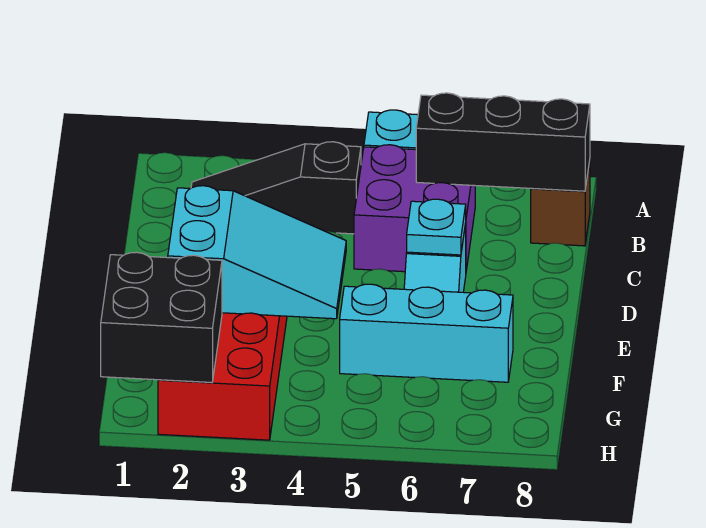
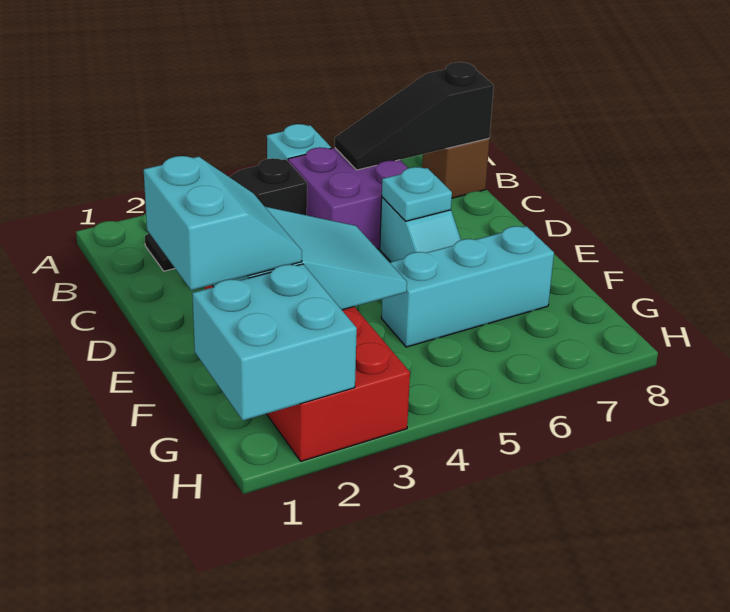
black 1x3 brick [416,93,590,191] -> black 1x3 slope [335,62,494,170]
none -> cyan 2x2 slope [144,156,302,290]
black 2x2 brick [101,252,222,382] -> cyan 2x2 brick [192,264,357,421]

